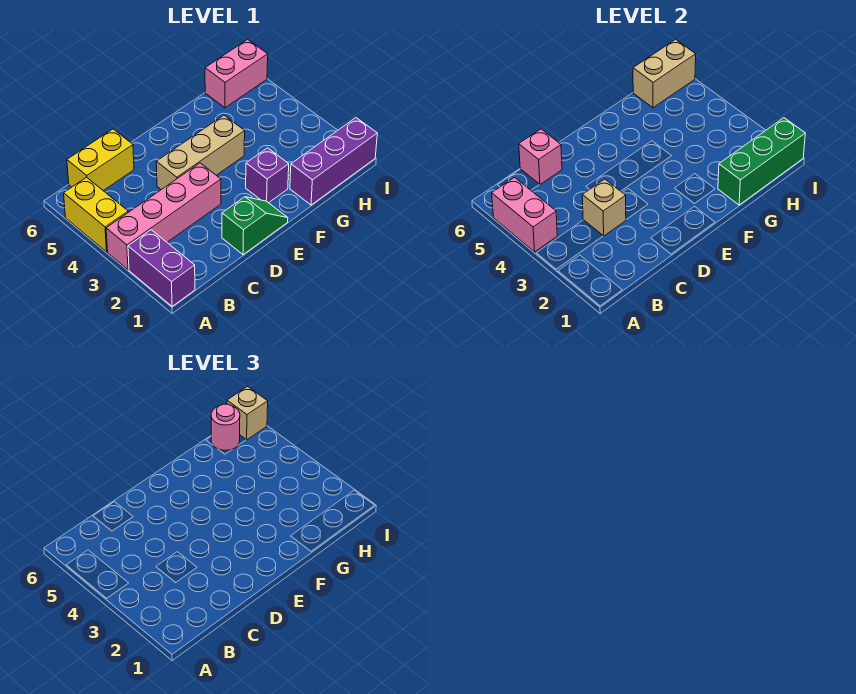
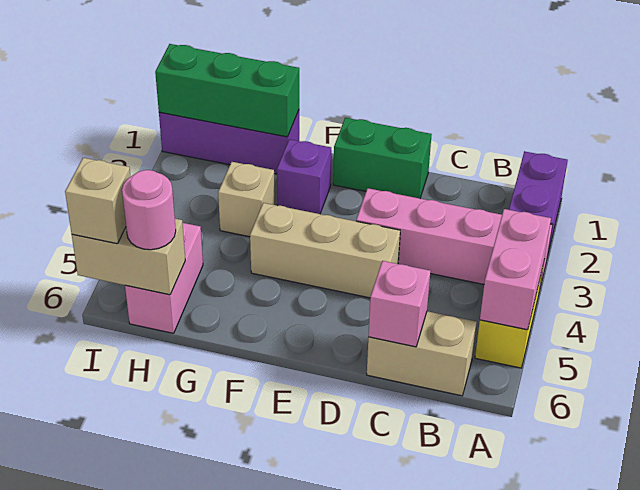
yellow 1x2 brick [67,129,134,191] -> tan 1x2 brick [367,311,477,396]
tan 1x1 brick [582,179,626,236] -> tan 1x1 brick moved to [218,162,275,237]
green 1x2 slope [222,197,288,255] -> green 1x2 brick [333,118,432,198]
pink 1x2 brick [205,39,268,108] -> pink 1x2 brick turned to [125,223,203,333]

